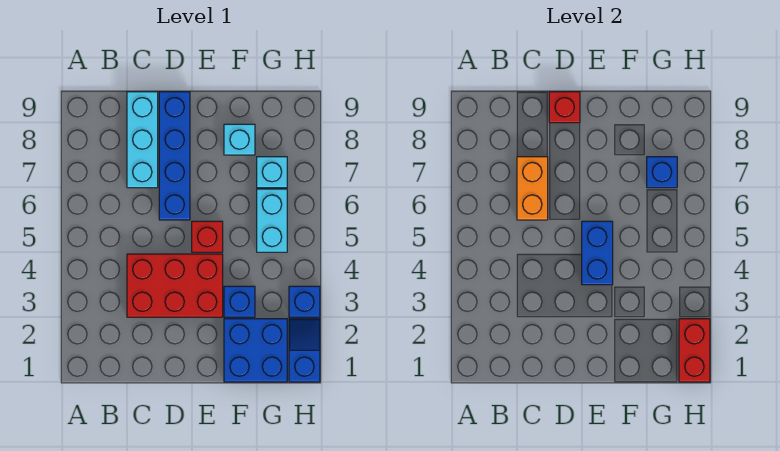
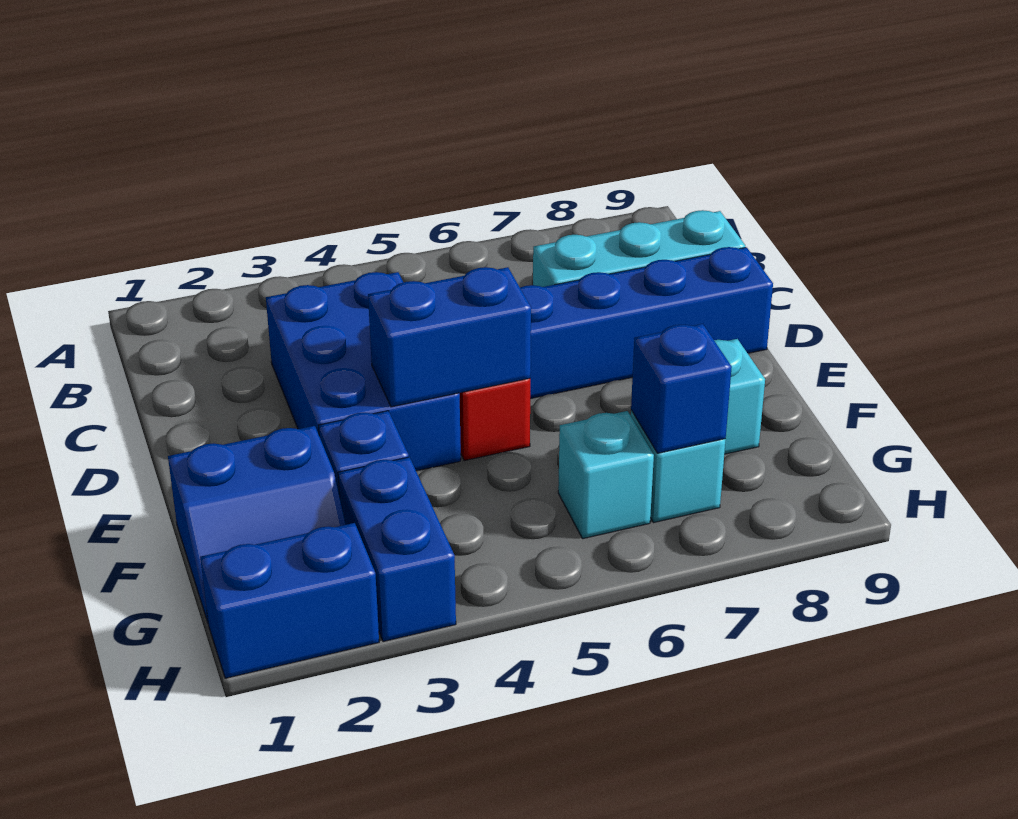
red 2x3 brick [127,254,223,317] -> blue 2x3 brick [266,272,461,471]
orange 1x2 brick [517,157,548,220] -> none
red 1x1 brick [549,92,580,123] -> none
blue 2x2 brick [224,319,287,382] -> blue 2x2 slope [168,426,346,622]
cyan 1x2 brick [257,189,287,252] -> cyan 1x1 brick [558,411,654,539]
blue 1x2 slope [289,319,320,382] -> blue 1x2 brick [200,523,379,678]
red 1x2 brick [679,319,710,382] -> none
blue 1x1 brick [289,286,320,317] -> blue 1x2 brick [338,457,456,642]

